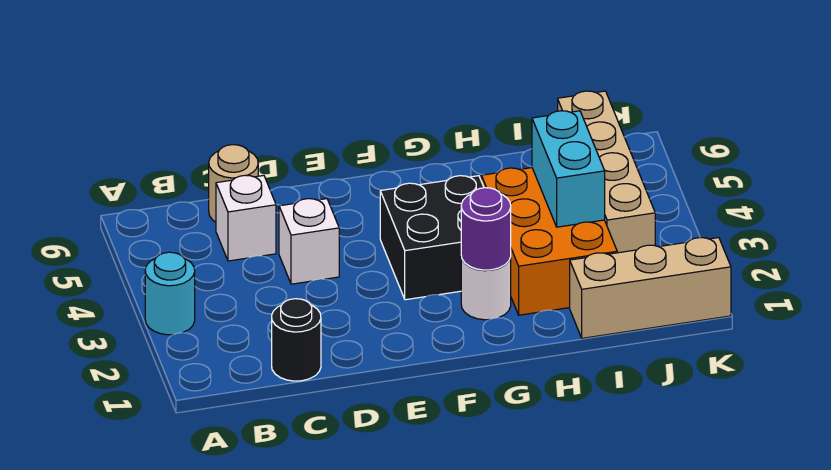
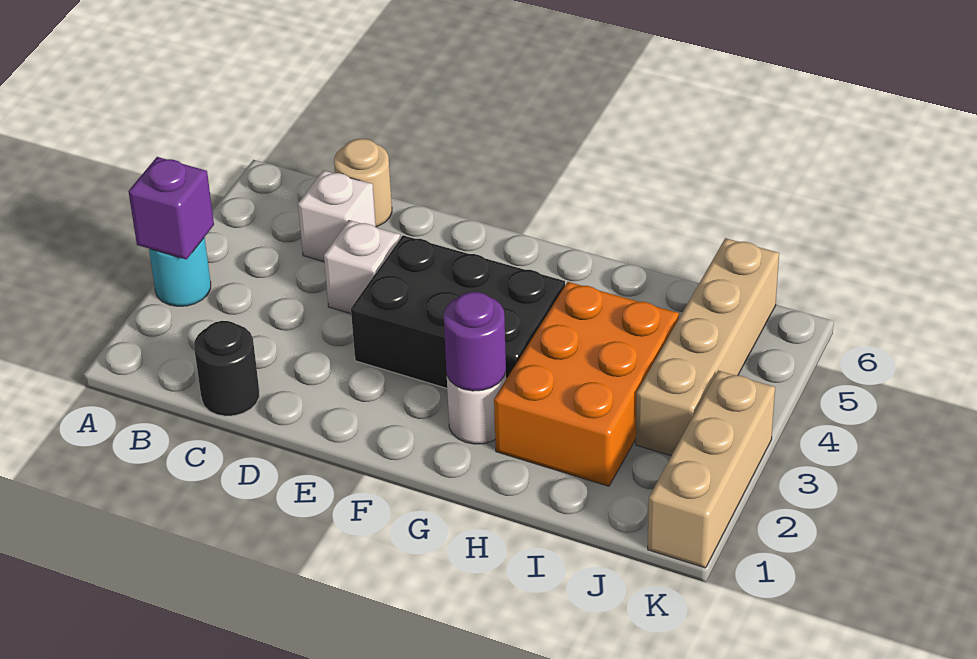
none -> purple 1x1 brick [128,157,214,260]
black 2x2 brick [380,176,484,300] -> black 2x3 brick [351,235,565,388]
tan 1x3 brick [570,238,731,338] -> tan 1x3 brick turned to [648,371,775,568]
cyan 1x2 brick [532,111,605,227] -> none

